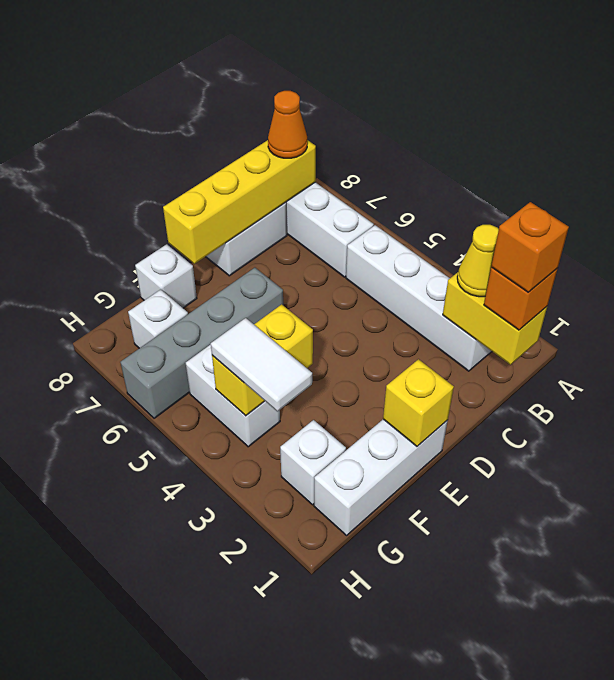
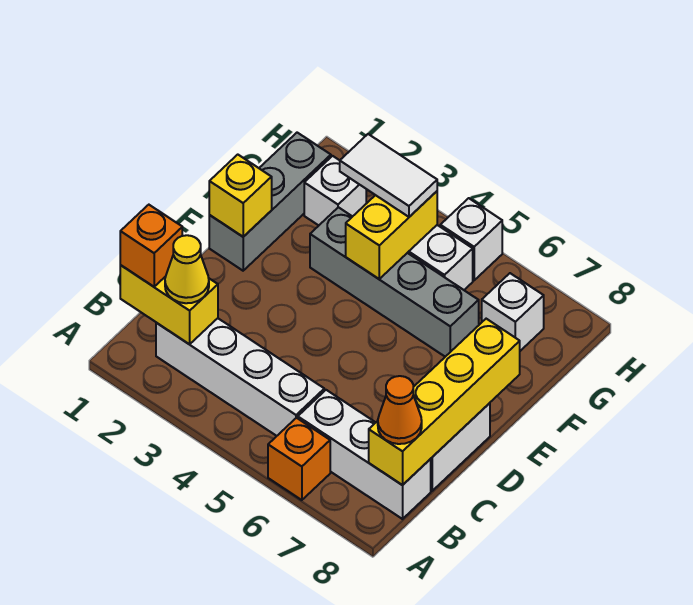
orange 1x1 brick [491,202,569,292] -> orange 1x1 brick moved to [268,418,330,500]
white 1x3 brick [314,419,448,535] -> grey 1x3 brick [209,133,331,271]
grey 1x4 brick [120,268,283,418] -> grey 1x4 brick turned to [310,207,479,357]
white 1x1 brick [135,244,197,308] -> white 1x1 brick moved to [440,198,502,280]

